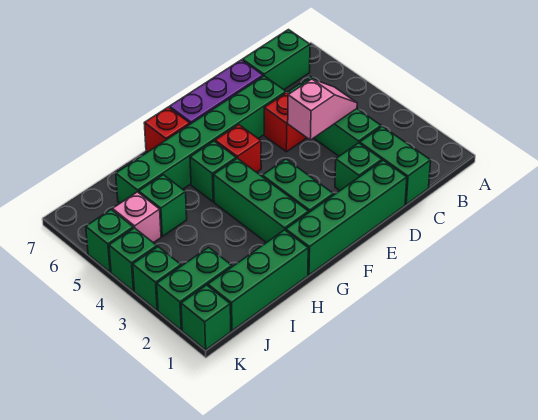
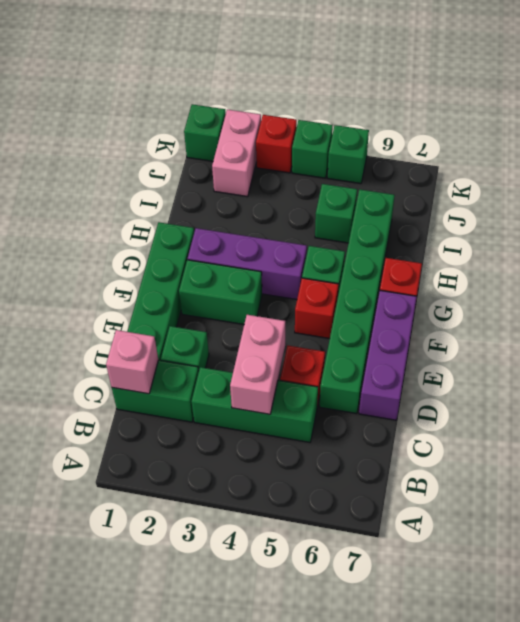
green 1x2 brick [243,30,310,90] -> none
pink 1x2 slope [288,79,357,140] -> pink 1x2 brick [230,315,285,414]
green 1x3 brick [214,158,309,243] -> purple 1x3 brick [188,228,307,299]
green 1x3 brick [208,230,308,331] -> none
green 1x2 brick [157,247,232,330] -> pink 1x2 brick [212,109,261,197]
pink 1x1 brick [112,192,161,243] -> pink 1x1 brick moved to [106,330,158,394]
green 1x1 brick [133,247,181,310] -> red 1x1 brick [256,115,297,173]

